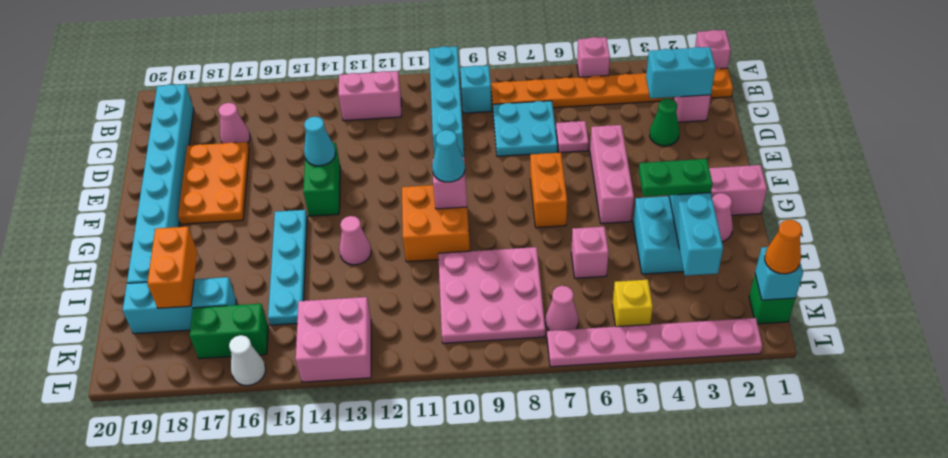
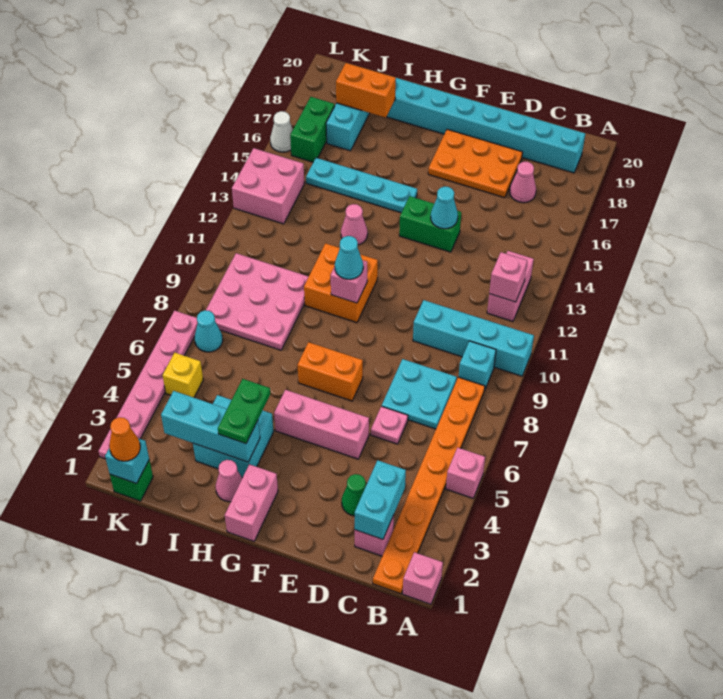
pink 1x1 brick [571,227,609,278] -> pink 1x1 brick moved to [489,252,527,302]
pink 1x1 cone [545,286,578,331] -> cyan 1x1 cone [195,310,223,352]

